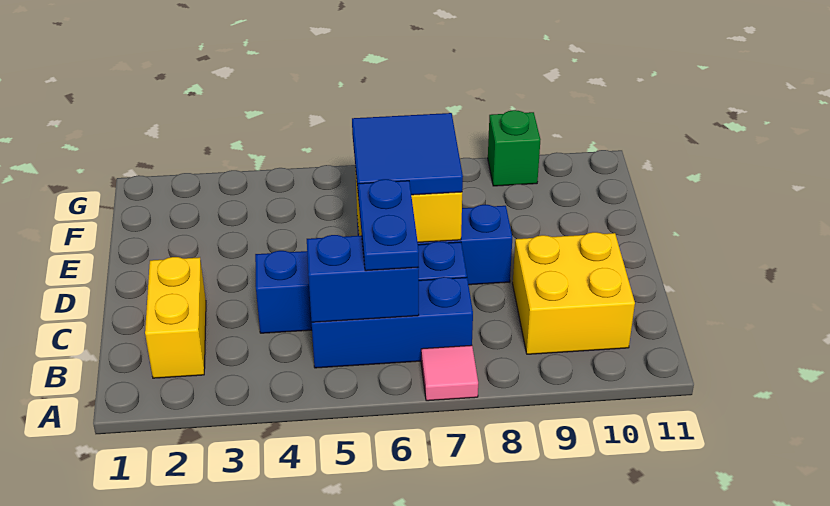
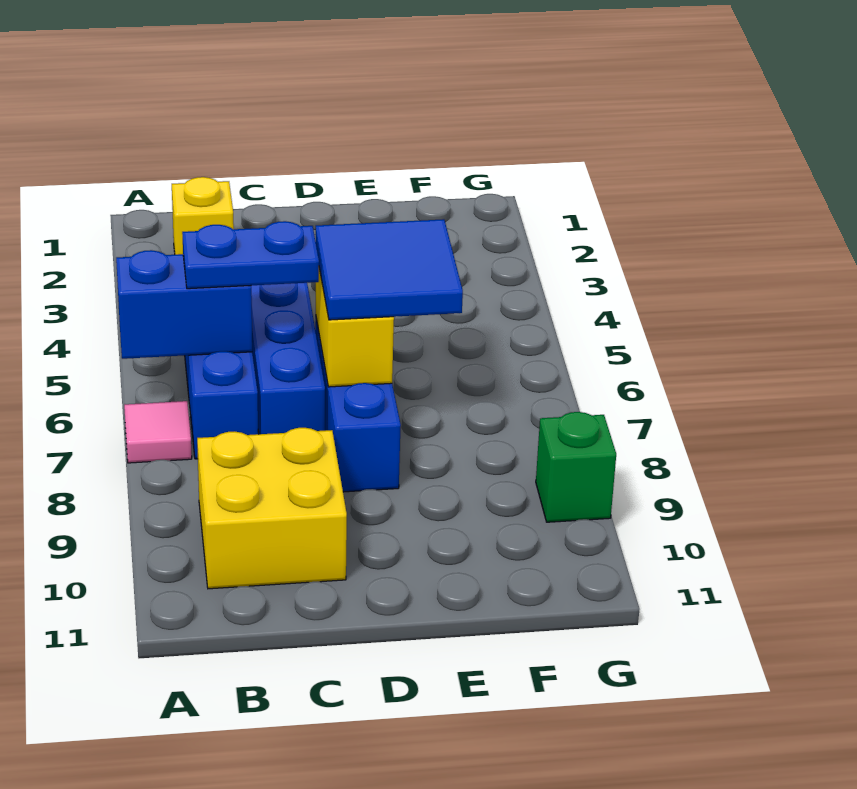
yellow 1x2 brick [145,257,206,378] -> yellow 1x1 brick [172,177,234,255]
blue 1x2 brick [307,235,419,322] -> blue 1x2 brick turned to [116,250,252,359]

